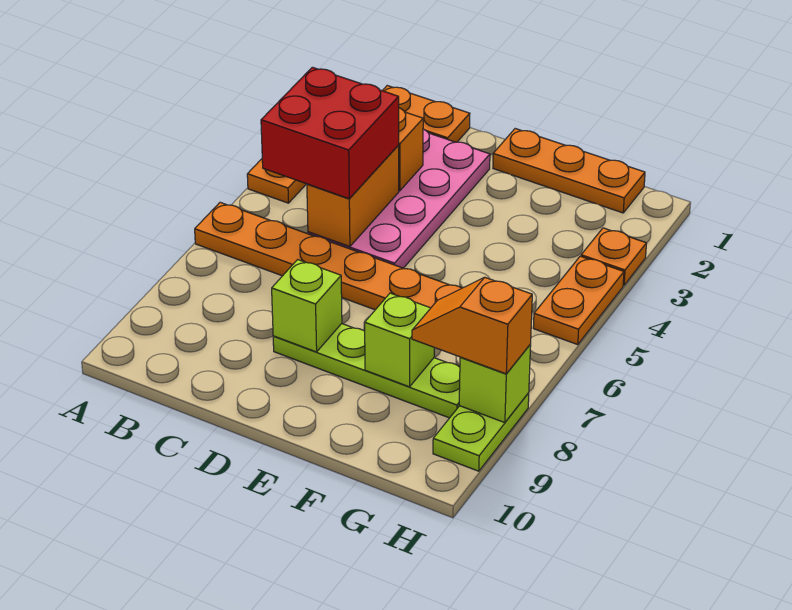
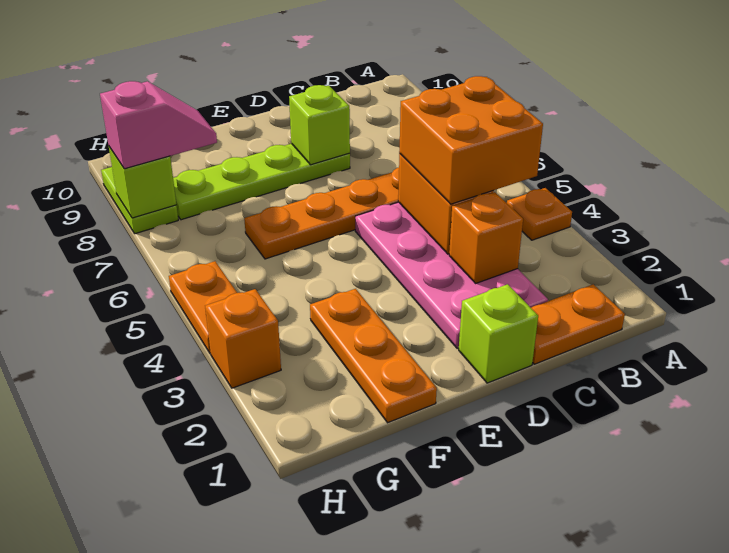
red 2x2 brick [261,67,399,199] -> orange 2x2 brick [399,76,543,204]
orange 1x3 plate [493,129,645,213] -> orange 1x3 plate turned to [310,289,437,423]
lime 1x1 brick [365,293,434,387] -> lime 1x1 brick moved to [459,284,538,383]
orange 1x2 slope [412,277,532,374] -> pink 1x2 slope [100,81,217,169]
orange 1x1 plate [581,228,647,285] -> orange 1x1 brick [205,289,281,388]

